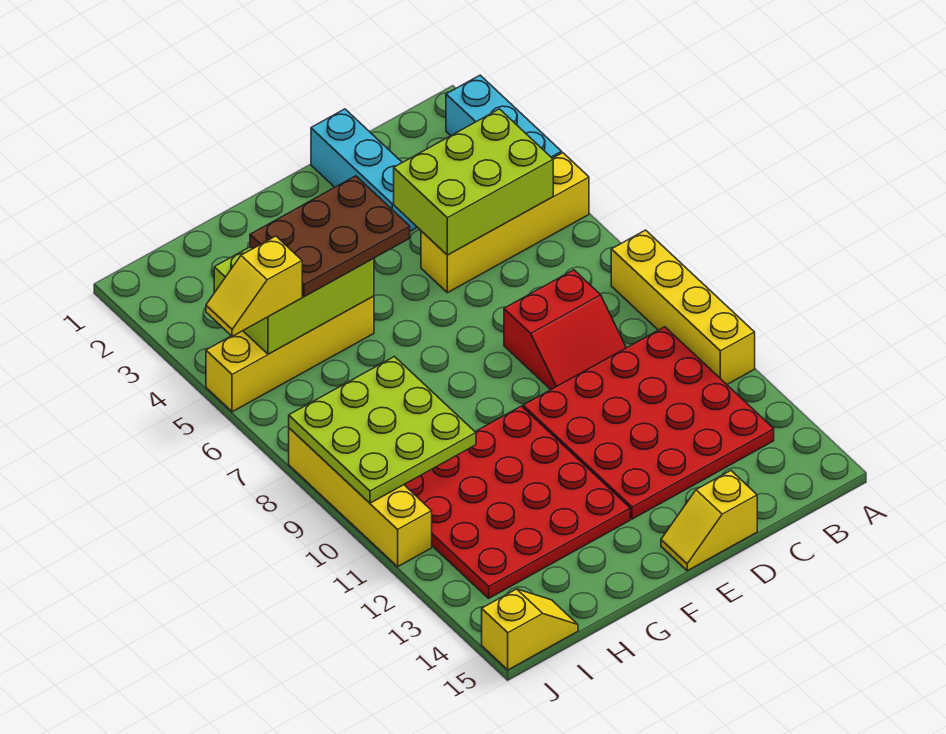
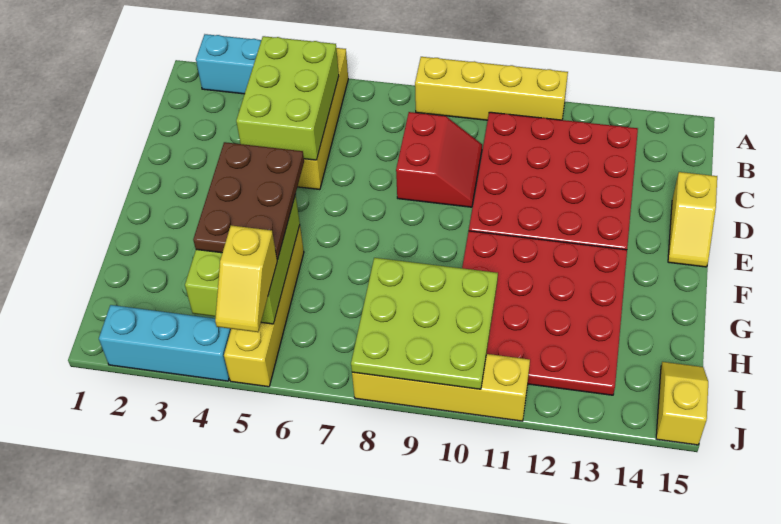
cyan 1x3 brick [311,109,417,231] -> cyan 1x3 brick moved to [99,305,231,381]

